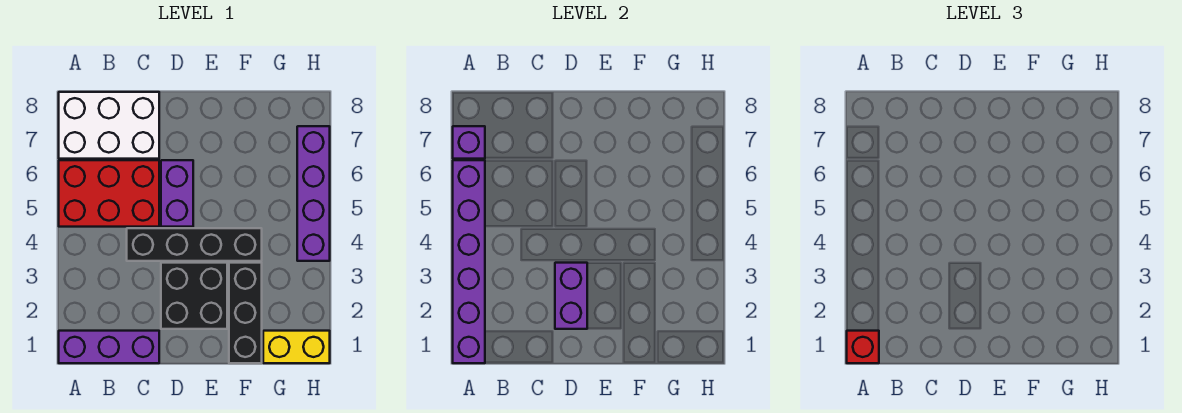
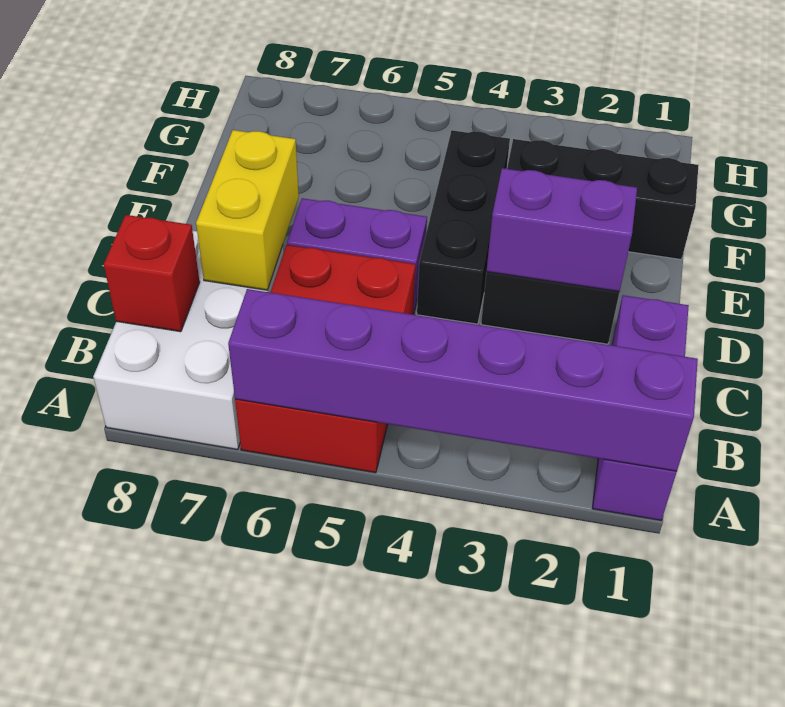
red 1x1 brick [847,331,879,363] -> red 1x1 brick moved to [104,215,200,332]
purple 1x1 brick [453,126,485,159] -> none
black 1x4 brick [127,228,262,261] -> black 1x3 brick [417,130,510,324]
yellow 1x2 brick [263,331,330,363] -> yellow 1x2 brick moved to [196,130,299,290]
purple 1x4 brick [297,126,330,261] -> none

